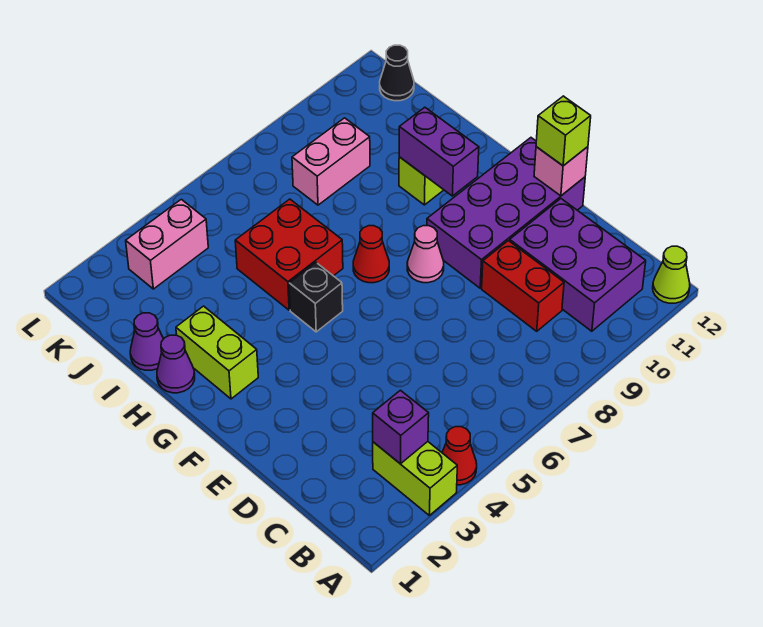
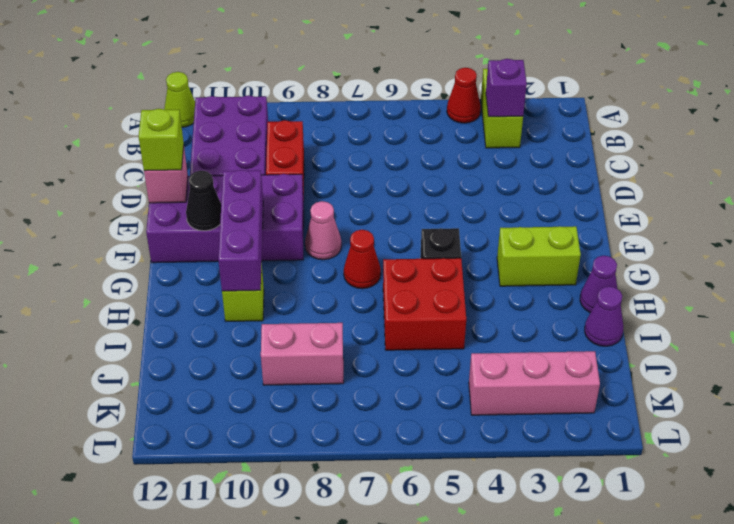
lime 1x2 brick [176,306,258,399] -> lime 1x2 brick turned to [497,226,581,286]
purple 1x2 brick [399,107,479,196] -> purple 1x3 brick [218,170,263,291]
pink 1x2 brick [126,199,208,289] -> pink 1x3 brick [469,351,600,415]
black 1x1 cone [380,45,414,101] -> black 1x1 cone moved to [186,171,221,231]

